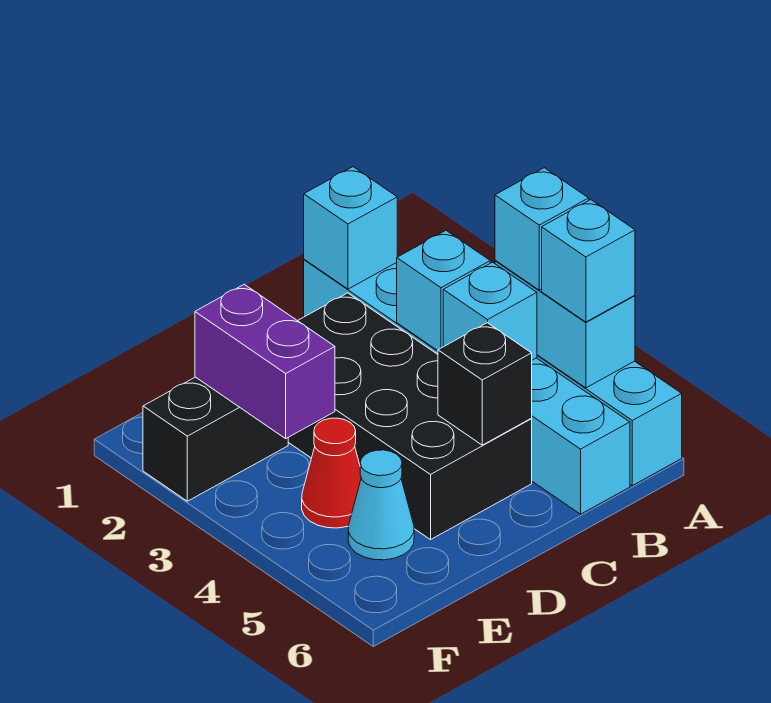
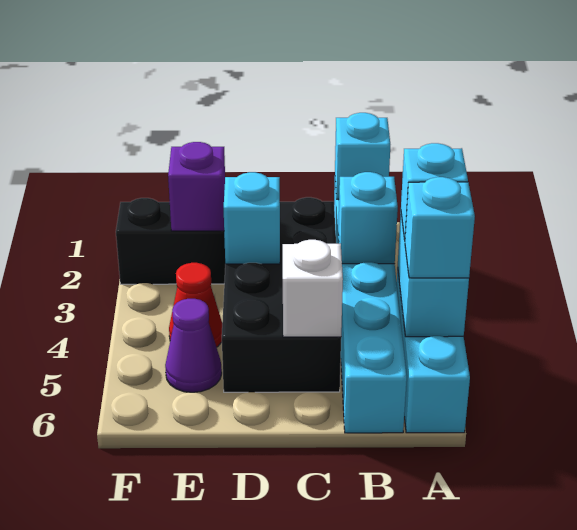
cyan 1x1 brick [443,262,537,360] -> cyan 1x1 brick moved to [224,172,280,264]
black 1x1 brick [438,323,532,445] -> white 1x1 brick [283,240,343,337]
purple 1x2 brick [195,284,335,438] -> purple 1x1 brick [168,142,225,231]
cyan 1x1 cone [348,450,414,560] -> purple 1x1 cone [165,299,222,392]

